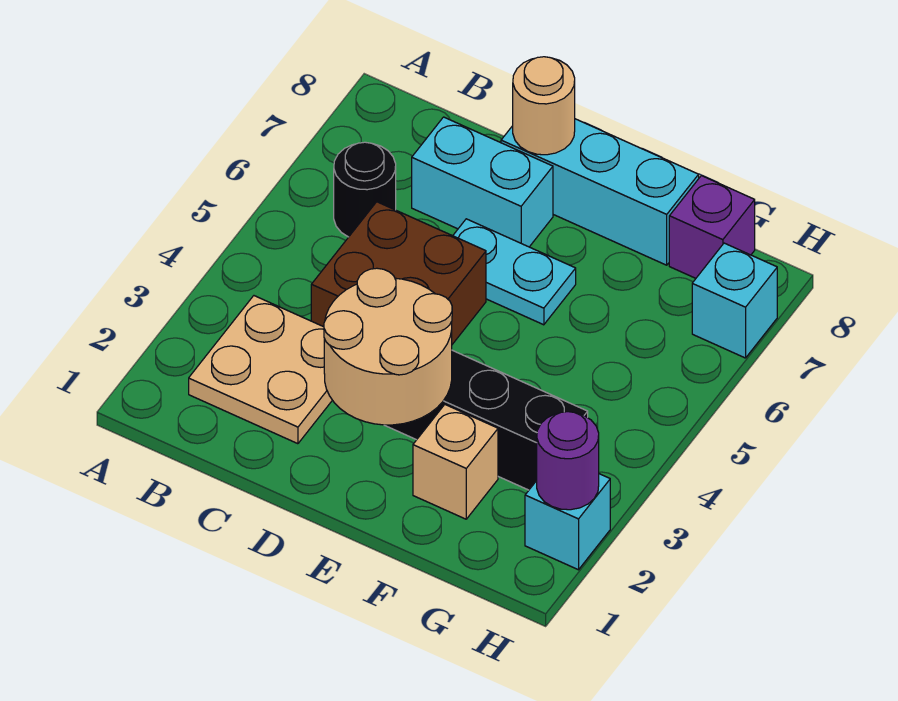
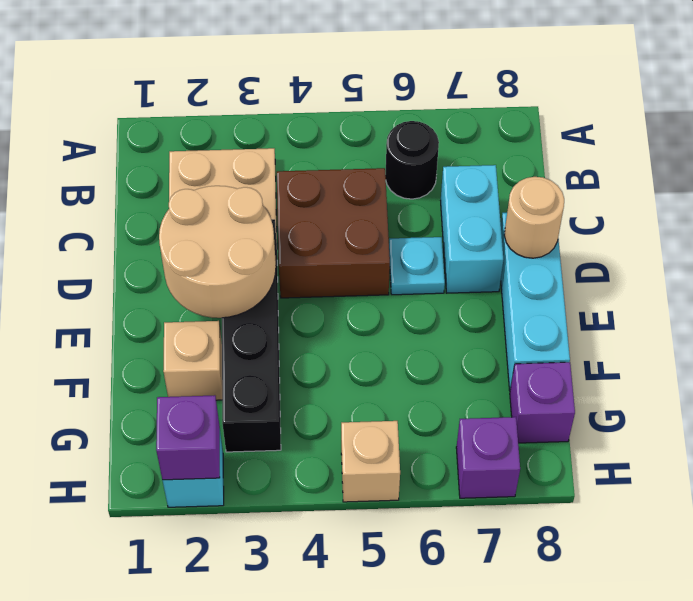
cyan 1x2 plate [453,219,576,325] -> cyan 1x1 plate [389,237,445,295]
purple 1x1 round brick [537,412,599,510] -> purple 1x1 brick [156,395,220,480]
none -> tan 1x1 brick [341,421,400,502]
cyan 1x1 brick [692,243,777,358] -> purple 1x1 brick [456,417,520,498]

